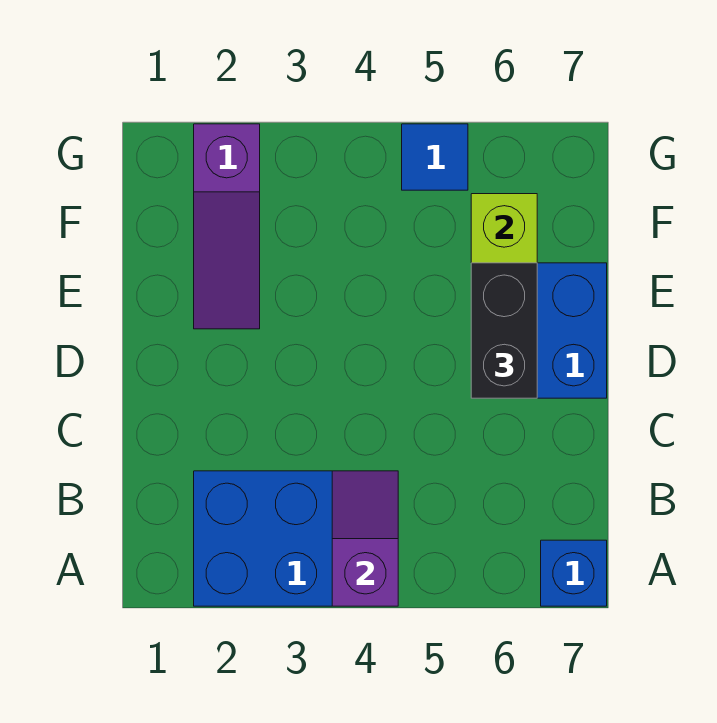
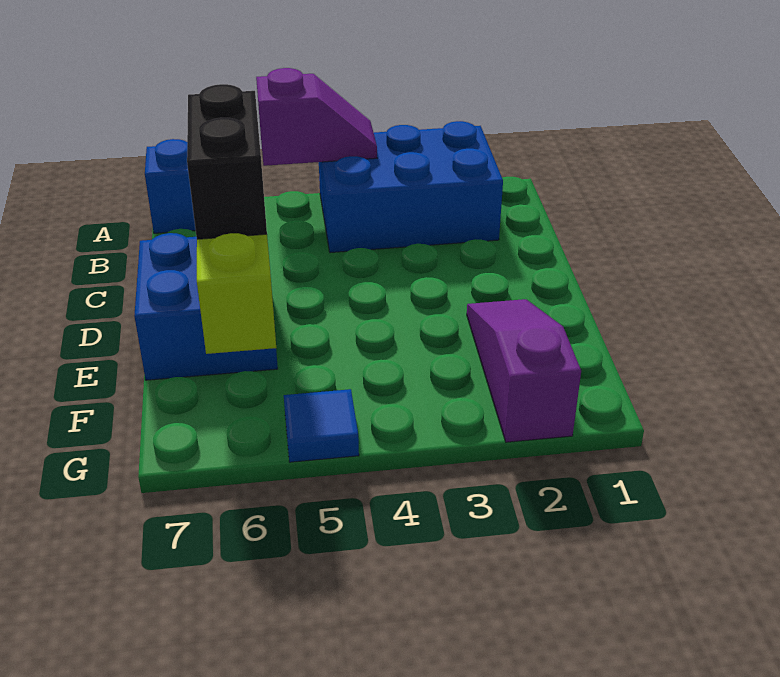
purple 1x2 slope [332,471,398,606] -> purple 1x2 slope turned to [256,68,377,166]

